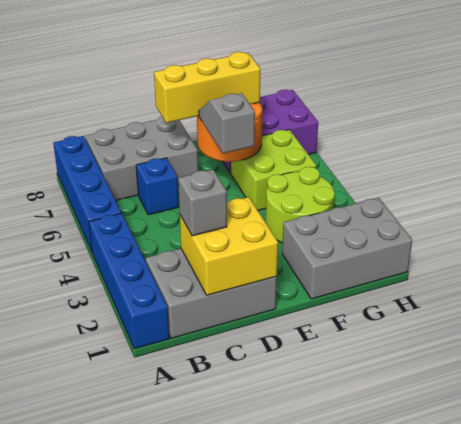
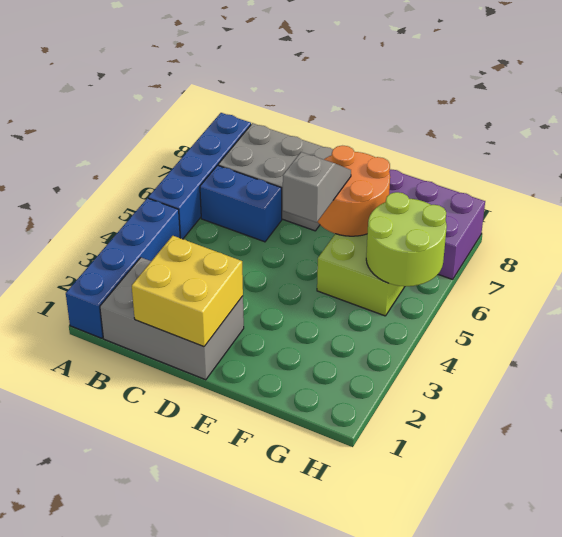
grey 1x1 brick [178,170,227,236] -> none
blue 1x1 brick [136,158,178,215] -> blue 1x2 brick [200,165,282,242]
yellow 1x3 brick [154,52,260,123] -> none
grey 2x3 brick [282,198,412,299] -> none
lime 2x2 round brick [266,167,335,243] -> lime 2x2 round brick moved to [366,192,447,286]

